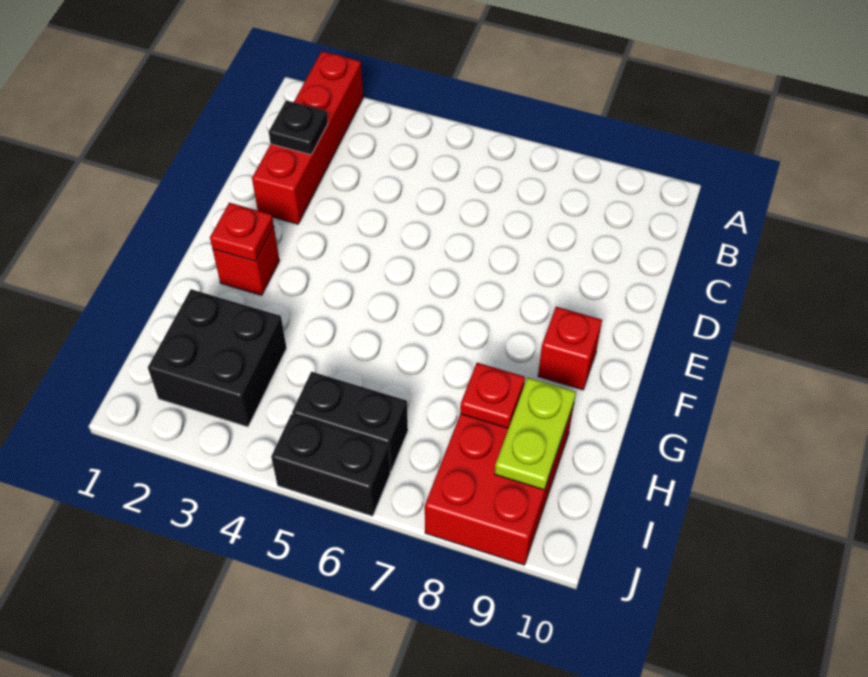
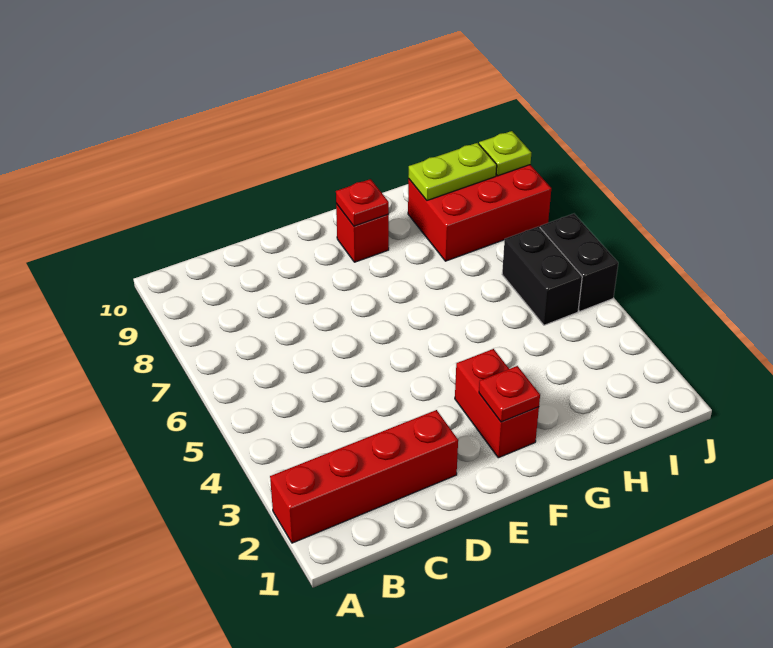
black 1x1 plate [269,100,328,155] -> none
red 1x1 brick [213,227,279,295] -> red 1x2 brick [455,349,539,458]
black 2x2 brick [148,289,287,427] -> none
red 1x1 plate [460,363,525,428] -> red 1x1 plate moved to [336,179,389,226]
none -> lime 1x1 plate [479,131,531,176]

